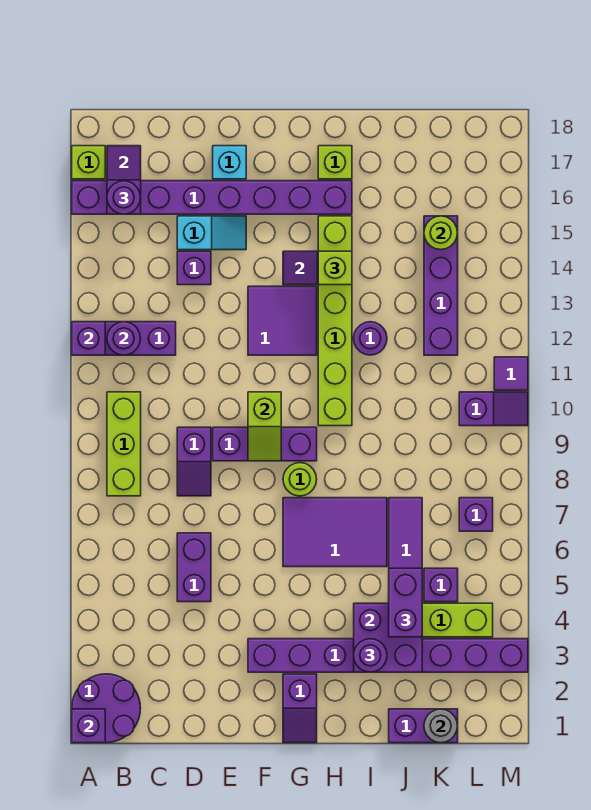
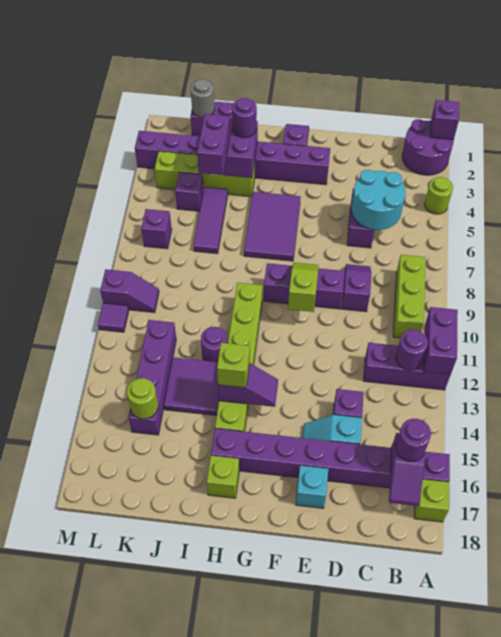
purple 1x1 brick [72,322,105,355] -> purple 1x2 brick [424,307,458,374]
none -> cyan 2x2 round brick [351,170,406,230]
purple 2x2 tile [248,286,317,355] -> purple 2x2 tile moved to [164,357,219,416]
purple 2x3 tile [283,498,387,567] -> purple 2x3 tile turned to [244,192,301,261]
lime 1x1 round brick [283,463,317,496] -> lime 1x1 round brick moved to [425,177,453,214]
purple 1x2 slope [459,392,528,426] -> purple 1x2 slope turned to [100,269,159,313]

